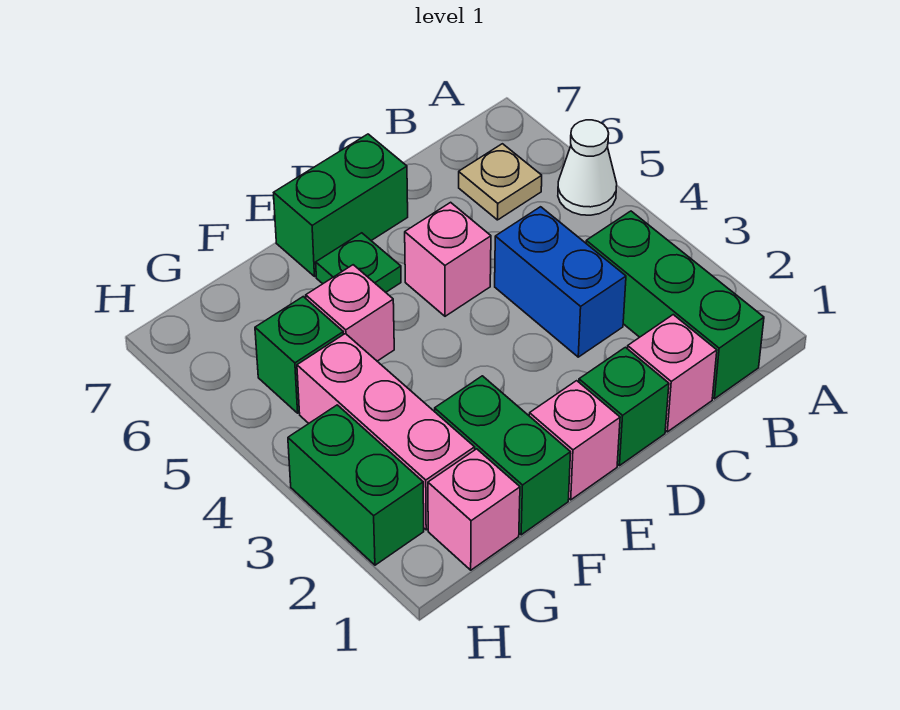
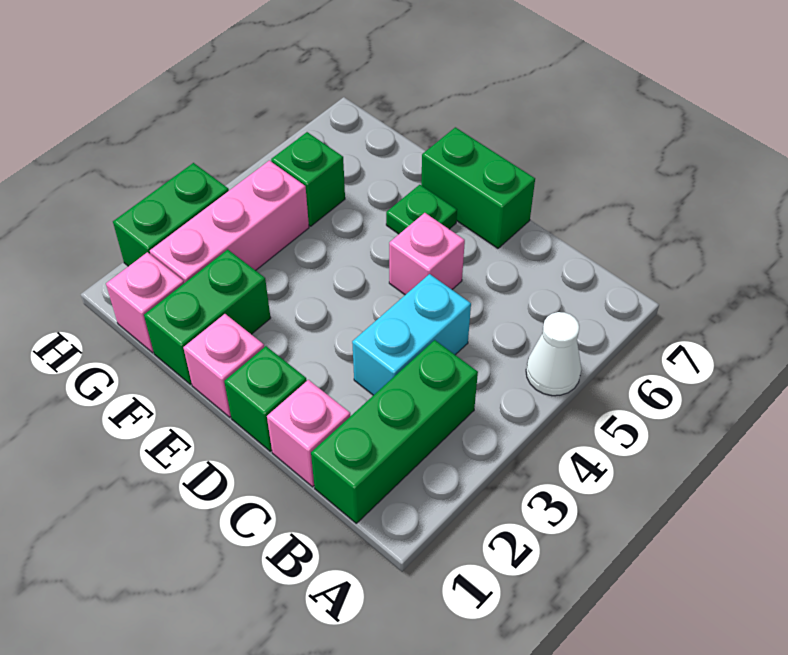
tan 1x1 plate [459,144,542,220] -> none
blue 1x2 brick [495,207,626,357] -> cyan 1x2 brick [352,274,471,395]
pink 1x1 brick [306,265,394,361] -> none

